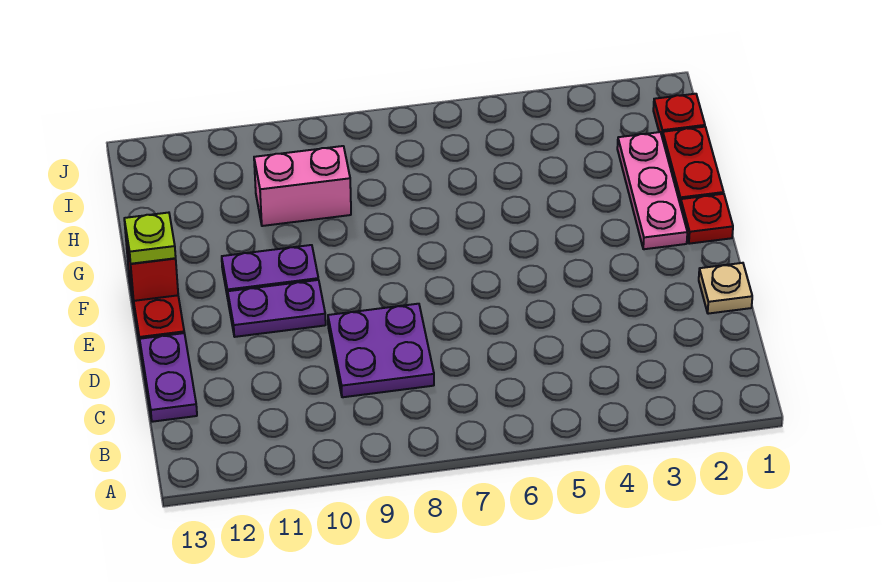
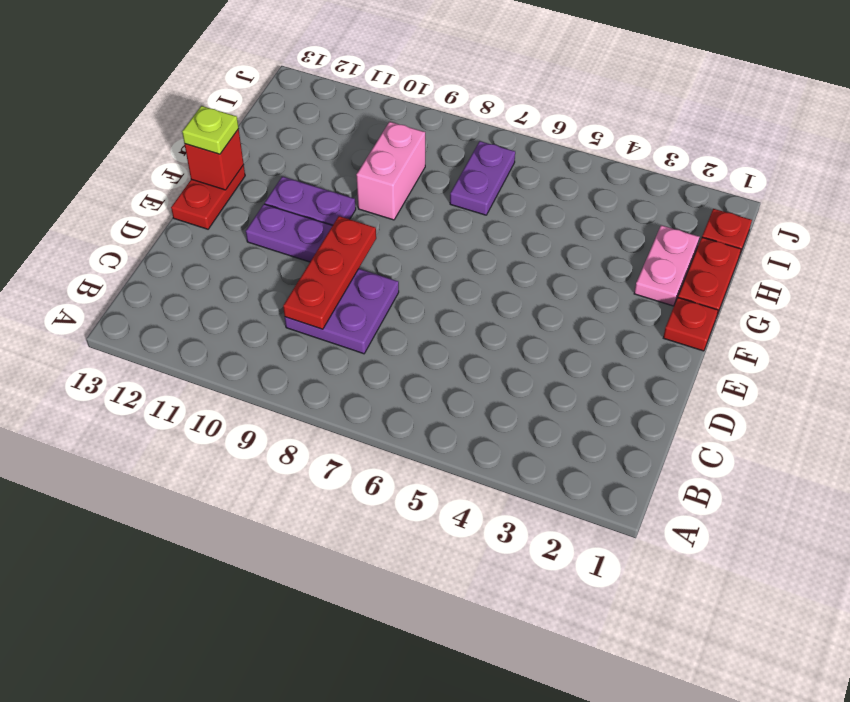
none -> red 1x3 plate [283,216,376,329]
purple 1x2 plate [140,333,197,422] -> purple 1x2 plate moved to [450,141,515,215]
tan 1x1 plate [699,263,752,314] -> none
pink 1x3 plate [617,132,687,249] -> pink 1x2 plate [634,225,699,306]
pink 1x2 brick [254,146,351,226] -> pink 1x2 brick turned to [356,122,425,220]

